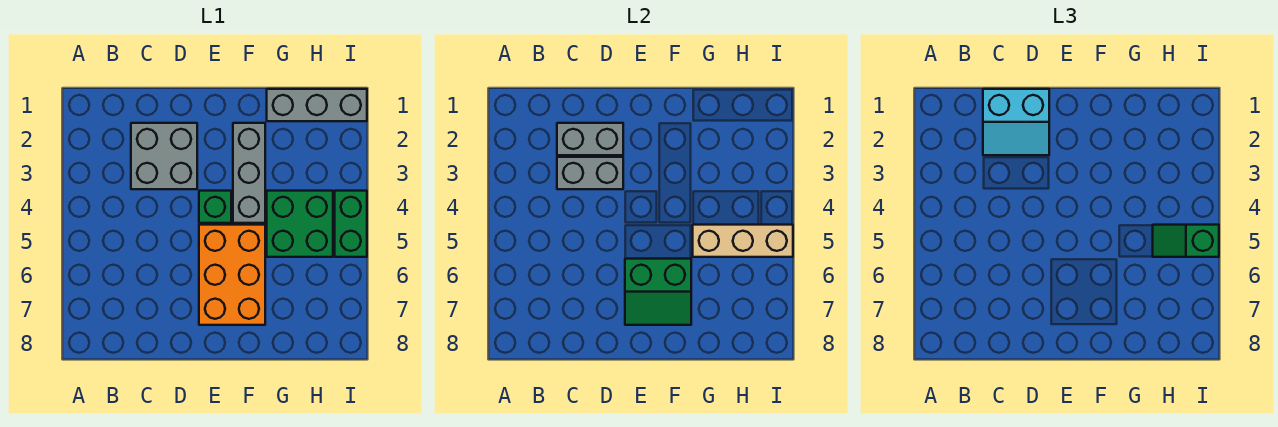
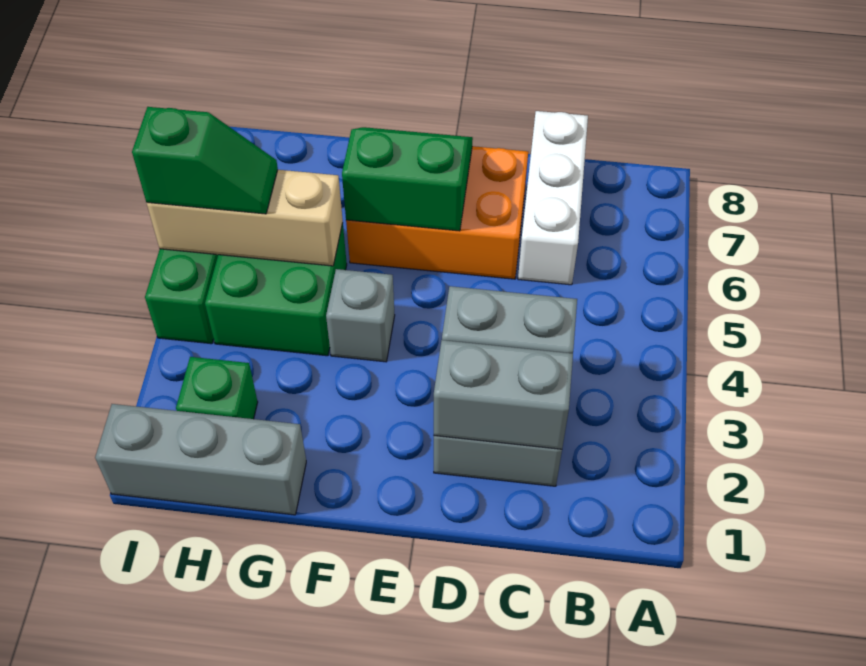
cyan 2x2 slope [983,89,1049,155] -> none
none -> white 1x3 brick [518,111,588,285]
green 1x1 brick [199,191,231,223] -> green 1x1 brick moved to [176,357,258,419]
orange 2x3 brick [199,225,265,325] -> orange 2x3 brick turned to [346,146,528,279]
grey 1x3 brick [233,123,265,223] -> grey 1x1 brick [326,269,395,362]

